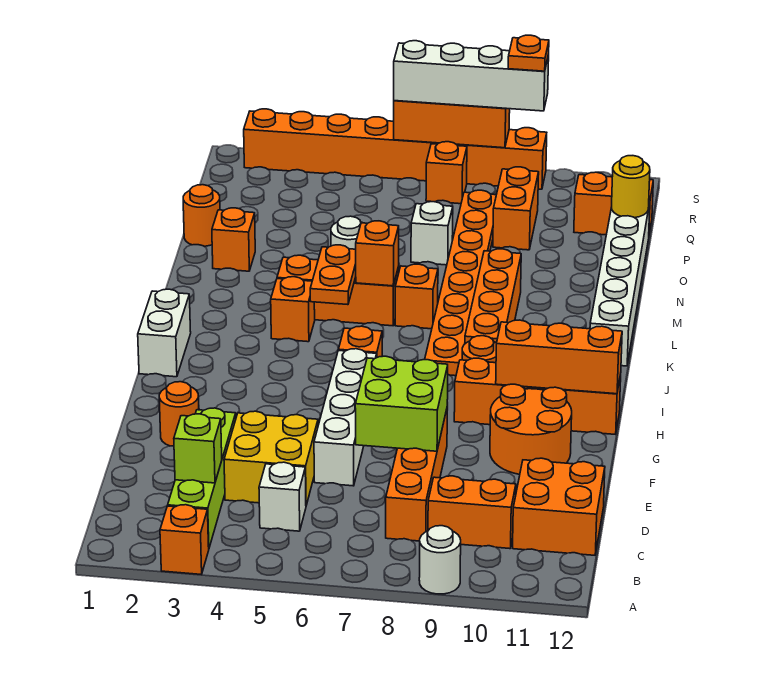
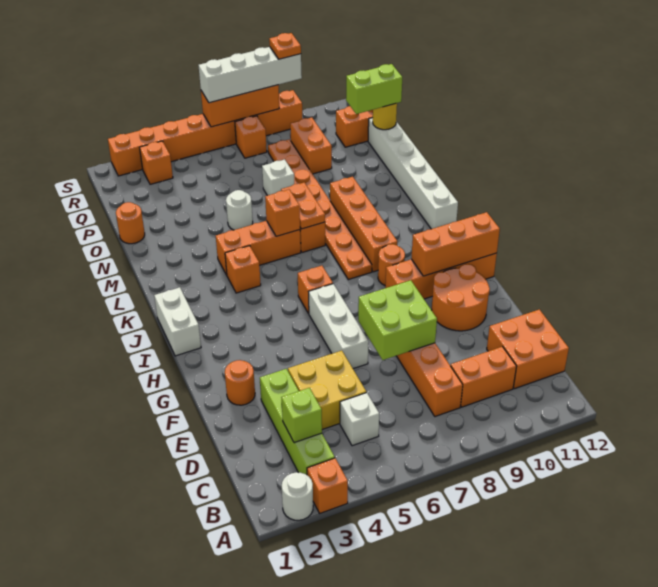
white 1x1 round brick [419,526,461,594] -> white 1x1 round brick moved to [282,472,313,520]
white 1x4 brick [314,349,377,486] -> white 1x3 brick [309,284,369,369]
orange 1x2 plate [310,245,356,305] -> orange 1x2 plate moved to [281,182,325,229]
orange 1x1 brick [212,208,255,271] -> orange 1x1 brick moved to [140,141,173,184]
none -> lime 1x2 brick [346,64,402,114]

